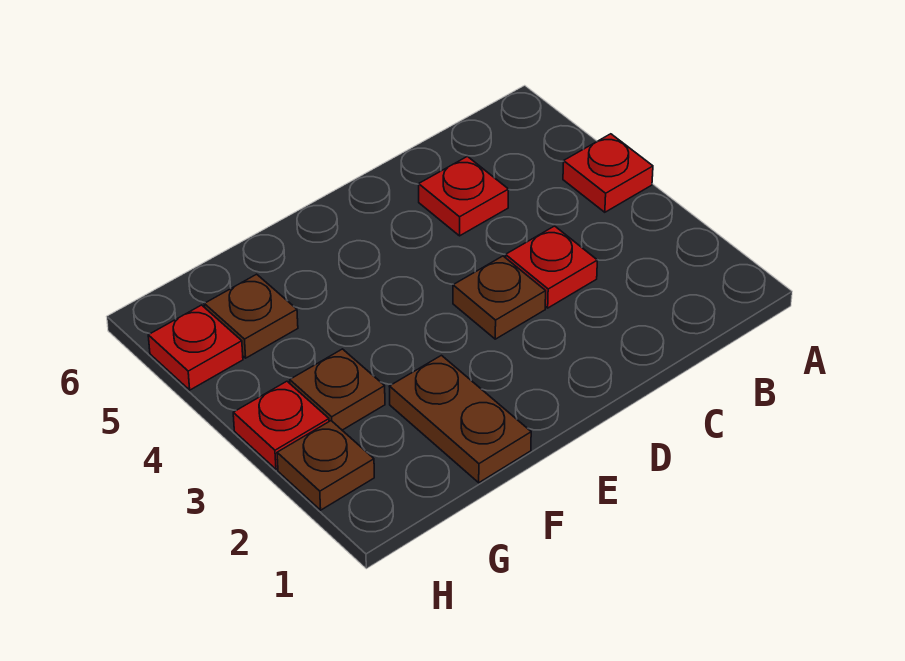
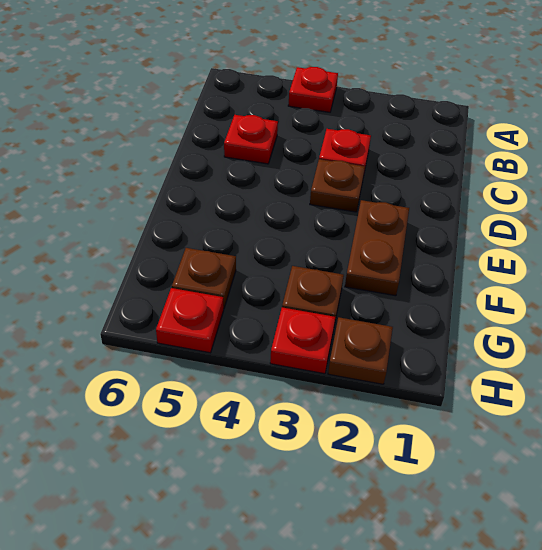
brown 1x2 plate [389,355,531,483] -> brown 1x2 plate turned to [345,200,409,296]

